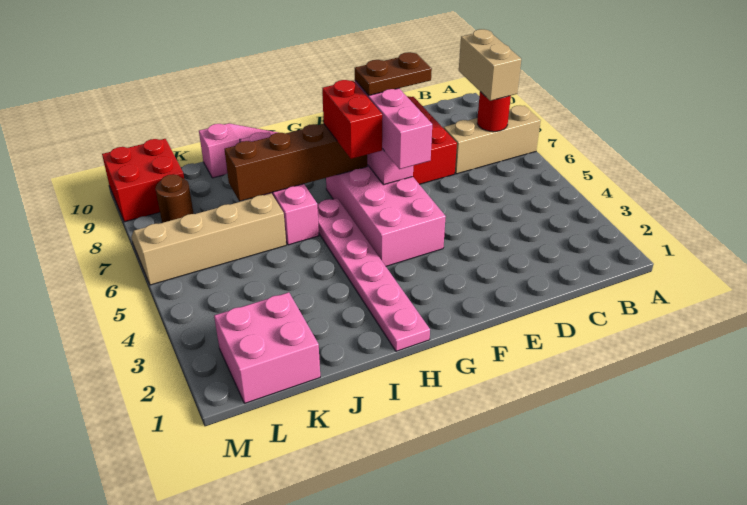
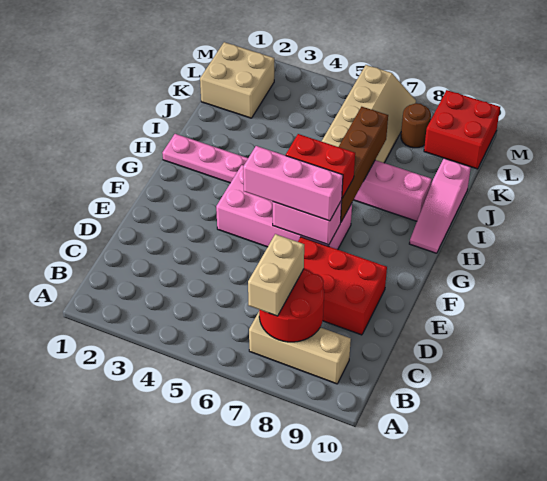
tan 1x3 brick [443,106,541,174] -> tan 1x3 brick turned to [249,312,351,384]
red 1x1 round brick [477,92,511,132] -> red 2x2 round brick [259,269,324,342]
tan 1x2 brick [459,29,521,101] -> tan 1x2 brick turned to [248,234,304,316]
brown 1x2 plate [355,52,432,95] -> none
pink 2x2 brick [214,292,320,403] -> tan 2x2 brick [200,42,274,118]

